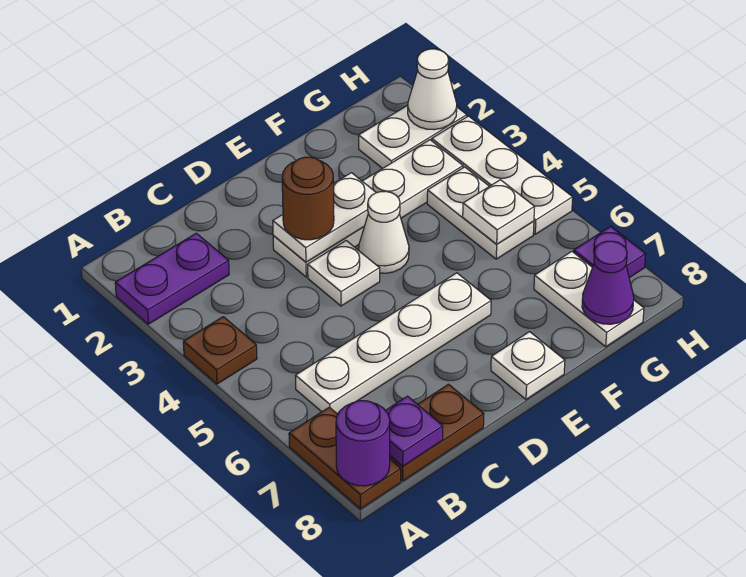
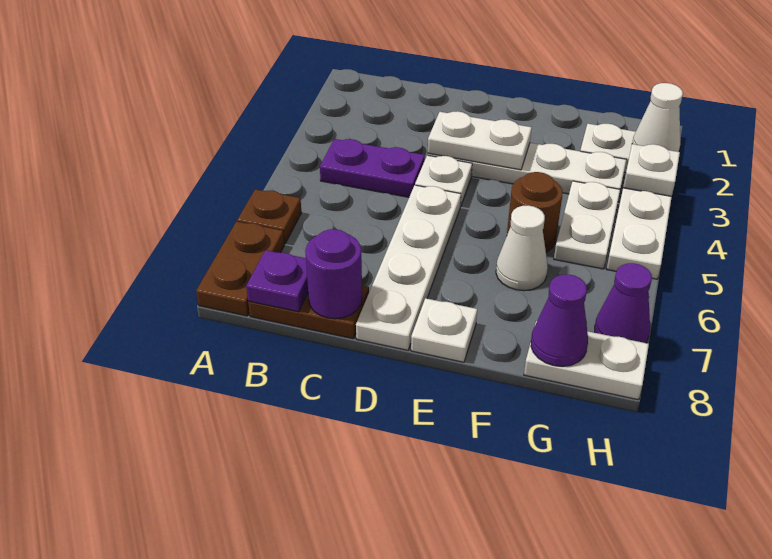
purple 1x2 plate [115,233,229,324] -> purple 1x2 plate moved to [320,139,425,197]
brown 1x1 plate [183,317,257,384] -> brown 1x1 plate moved to [237,189,302,244]
purple 1x1 round brick [336,401,390,486] -> purple 1x1 round brick moved to [305,229,362,319]
white 1x4 plate [295,273,491,414] -> white 1x4 plate turned to [356,185,461,350]
brown 1x1 round brick [282,157,334,240] -> brown 1x1 round brick moved to [507,172,562,252]
white 1x1 cone [359,191,409,273] -> white 1x1 cone moved to [496,206,548,291]
white 1x1 plate [463,180,534,244] -> white 1x1 plate moved to [623,144,680,196]
white 1x2 plate [534,251,644,347] -> white 1x2 plate turned to [524,321,649,400]
purple 1x1 plate [574,226,646,278] -> purple 1x1 cone [595,263,652,343]

